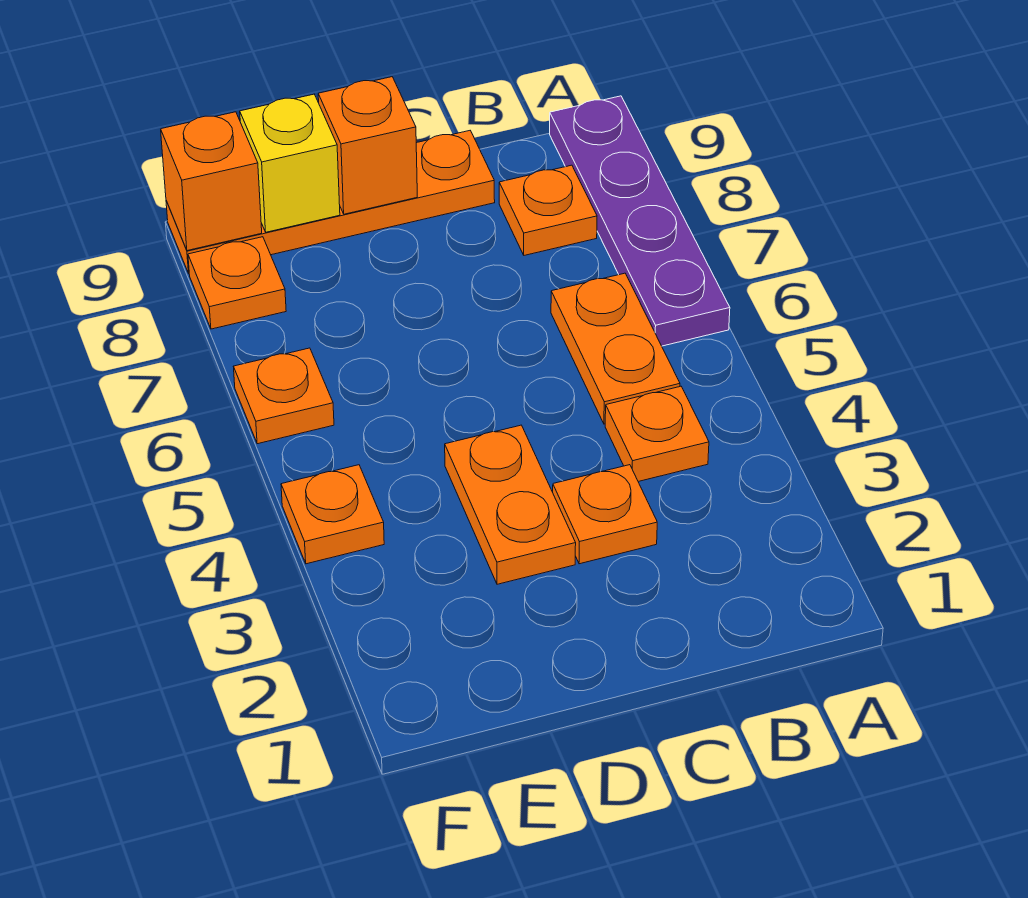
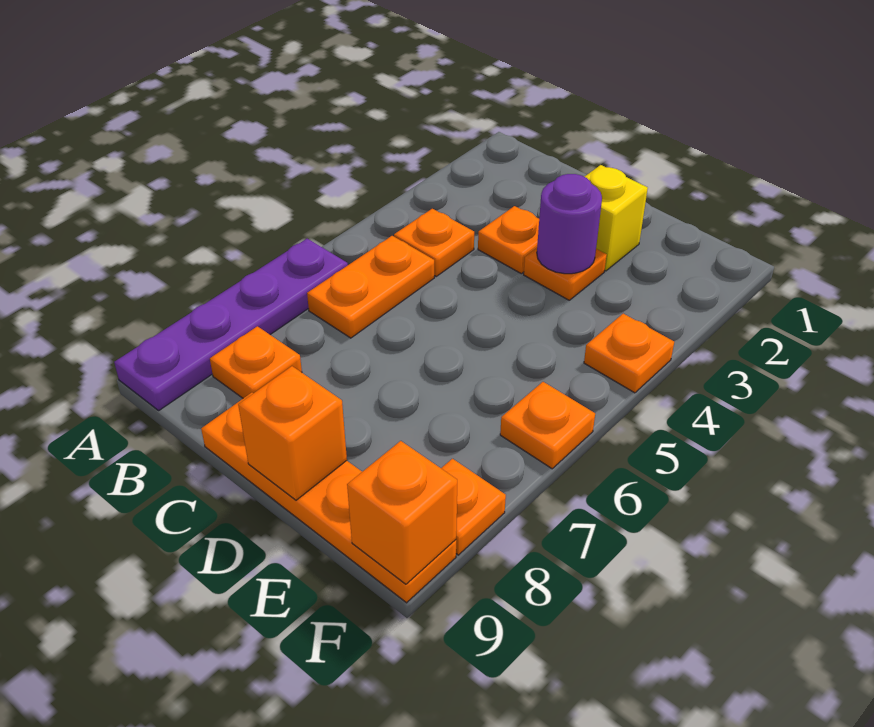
orange 1x2 plate [445,425,576,584] -> orange 1x1 plate [524,248,606,300]
none -> purple 1x1 round brick [537,174,602,274]
yellow 1x1 brick [240,94,340,232] -> yellow 1x1 brick moved to [585,165,648,271]

